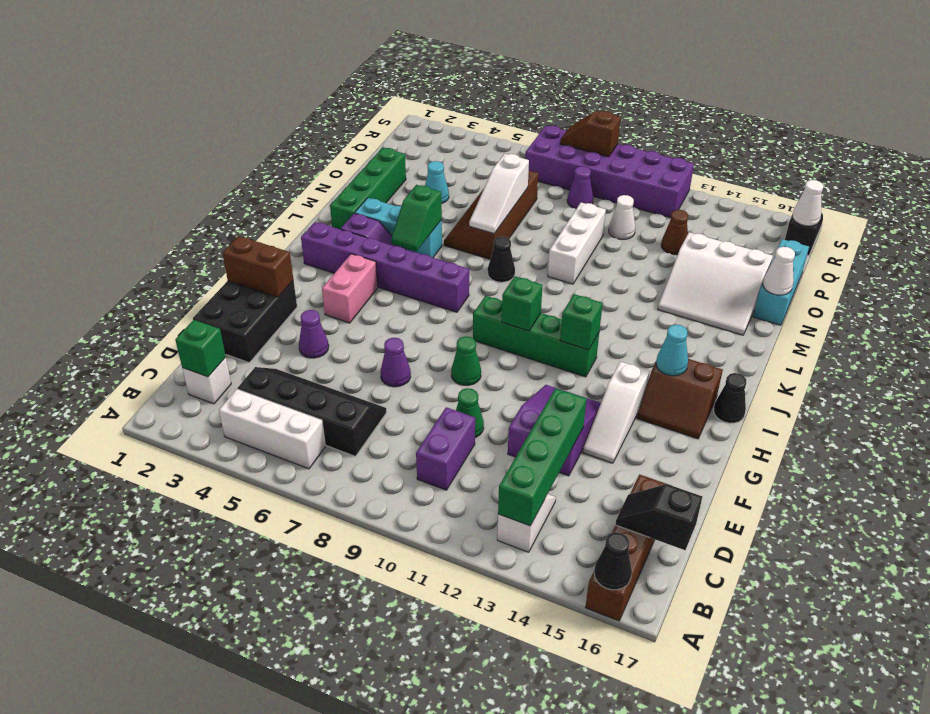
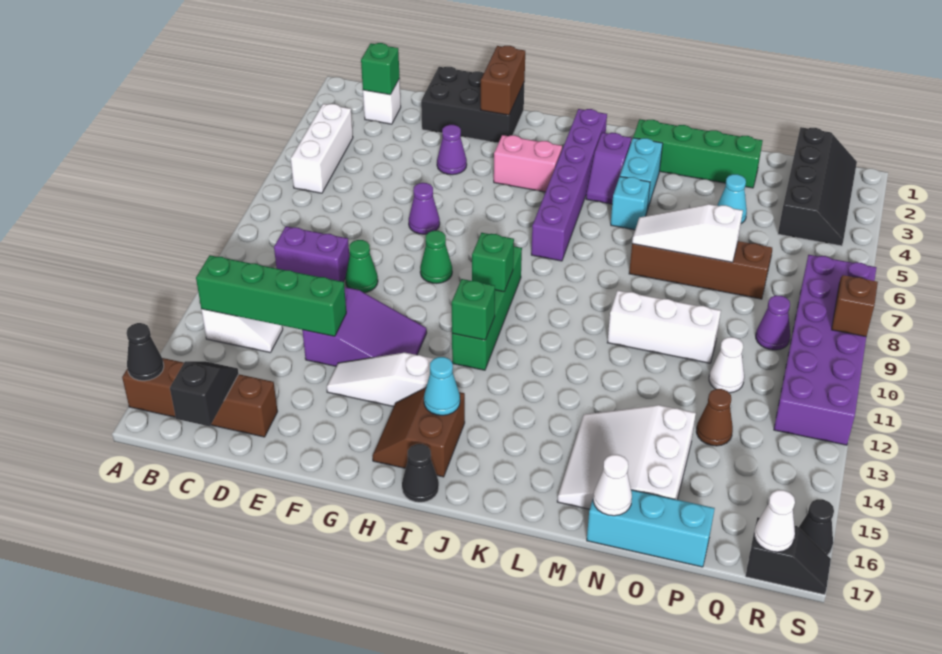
black 2x4 slope [238,367,386,456] -> black 2x4 slope moved to [778,127,857,246]
green 1x2 slope [391,185,442,251] -> none
black 1x1 cone [488,236,515,282] -> black 1x1 cone moved to [799,499,834,555]

